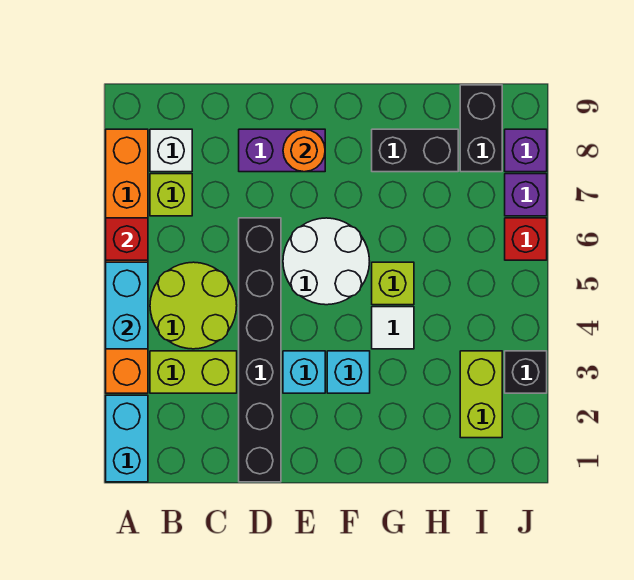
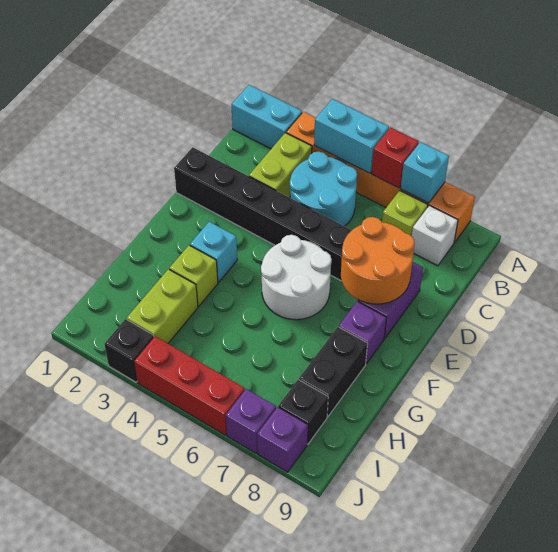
lime 2x2 round brick [150,262,237,349] -> cyan 2x2 round brick [290,152,357,226]
cyan 1x1 brick [283,351,325,393] -> cyan 1x1 brick moved to [401,142,449,203]
orange 1x1 round brick [283,129,325,172] -> orange 2x2 round brick [341,217,415,304]
none -> purple 1x1 brick [339,301,387,364]
white 1x1 tile [372,307,414,349] -> none
lime 1x1 brick [372,262,414,305] -> lime 1x1 brick moved to [169,245,218,306]
lime 1x2 brick [460,351,502,438] -> lime 1x2 brick turned to [127,269,198,343]
black 1x2 brick [460,85,502,172] -> black 1x1 brick [278,380,328,444]
red 1x1 brick [505,218,547,260] -> red 1x3 brick [134,336,245,435]

